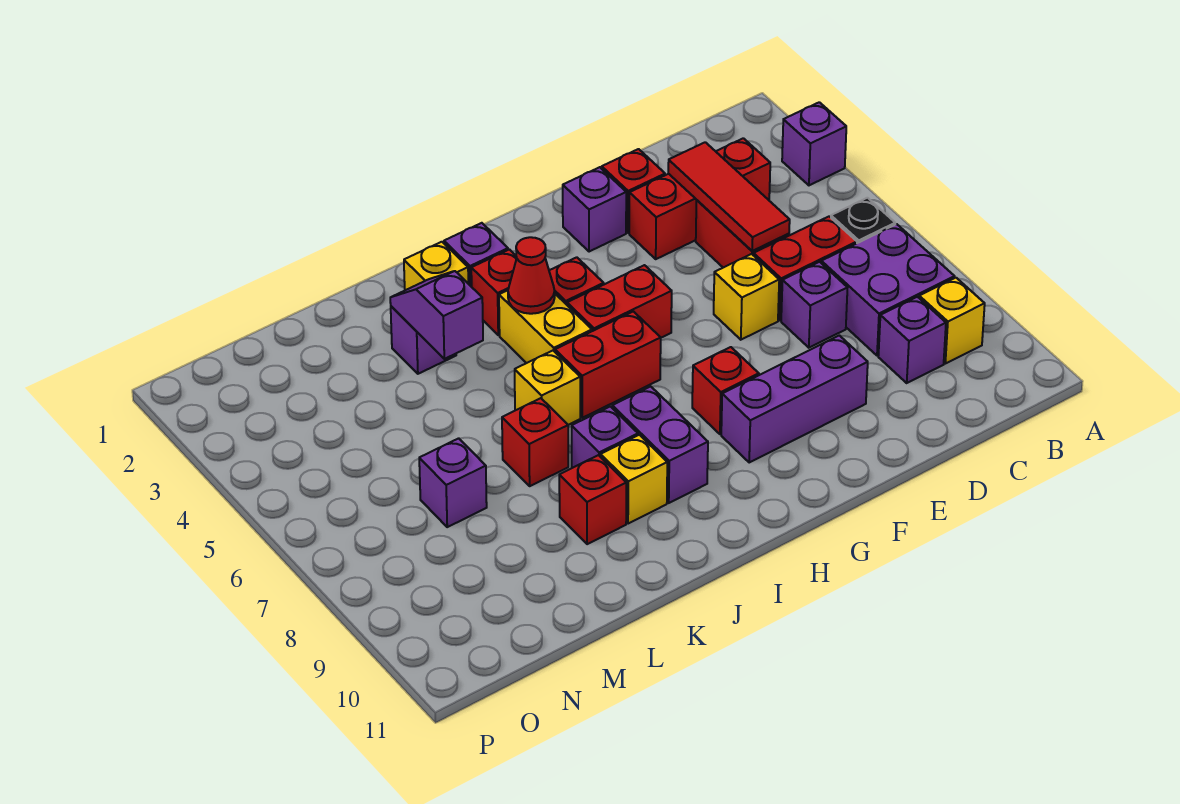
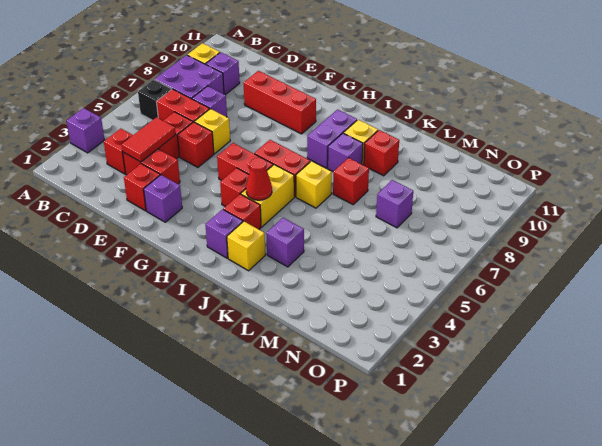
red 1x3 tile [668,142,790,251] -> red 1x2 tile [122,117,176,162]
purple 1x3 brick [721,335,868,462] -> red 1x3 brick [244,71,316,134]
red 1x1 brick [692,347,759,434] -> red 1x1 brick moved to [177,122,214,167]
purple 1x2 slope [390,271,483,359] -> none

